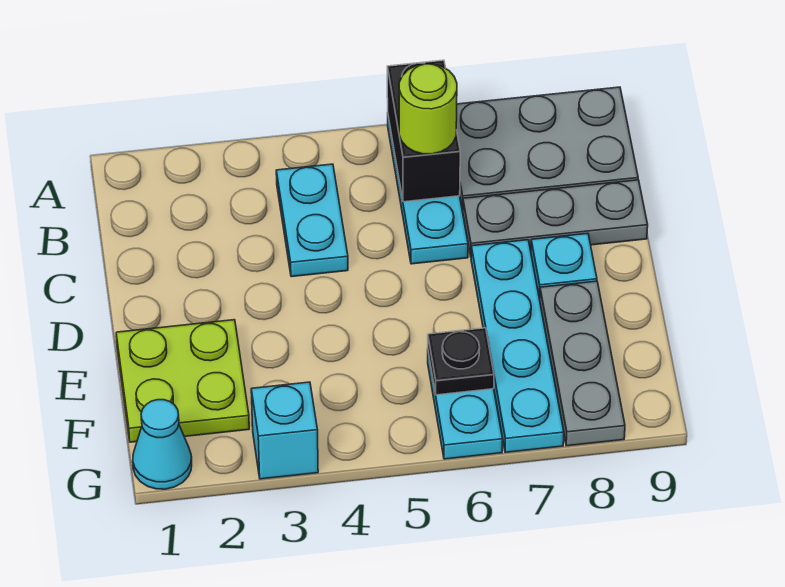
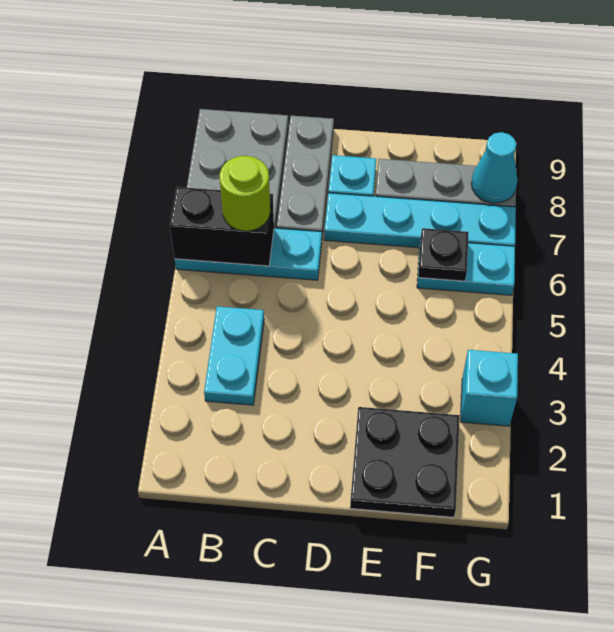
cyan 1x2 plate [276,164,348,277] -> cyan 1x2 plate turned to [204,306,264,405]
lime 2x2 plate [116,320,249,442] -> black 2x2 plate [350,407,460,517]
cyan 1x1 cone [133,400,192,489] -> cyan 1x1 cone moved to [471,132,518,203]

